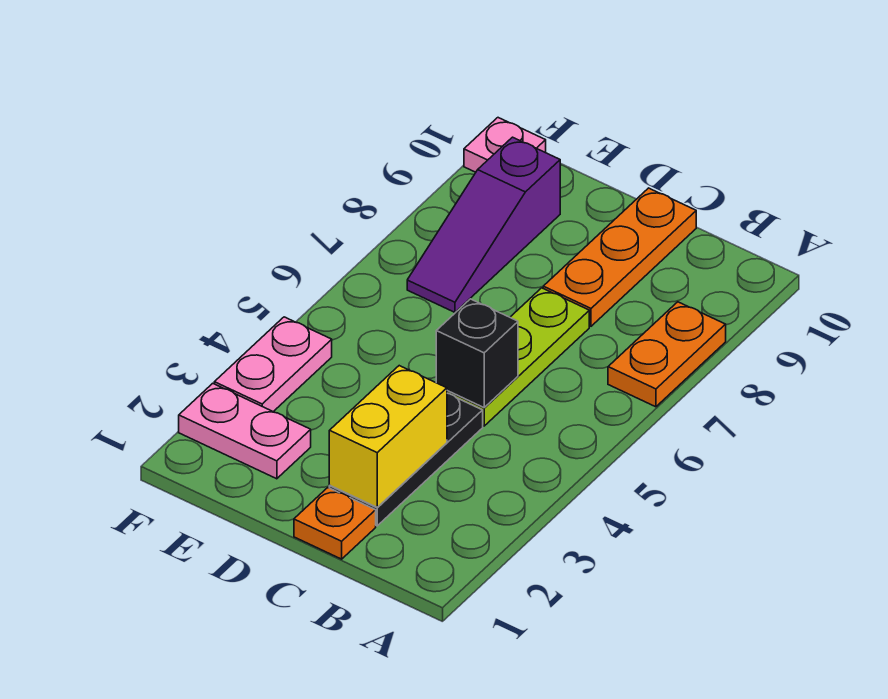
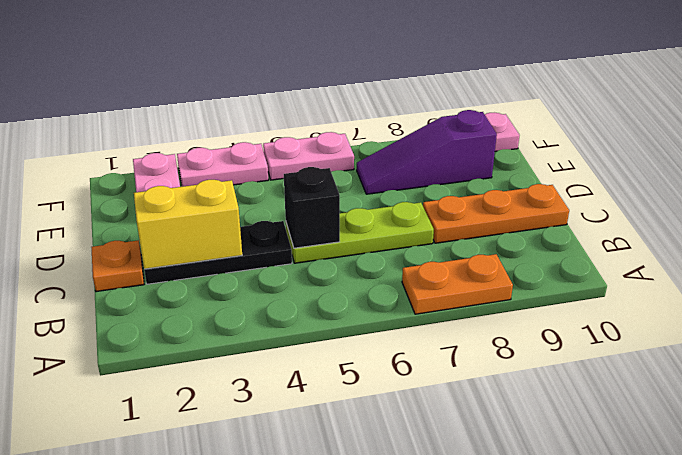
none -> pink 1x2 plate [263,132,354,180]

